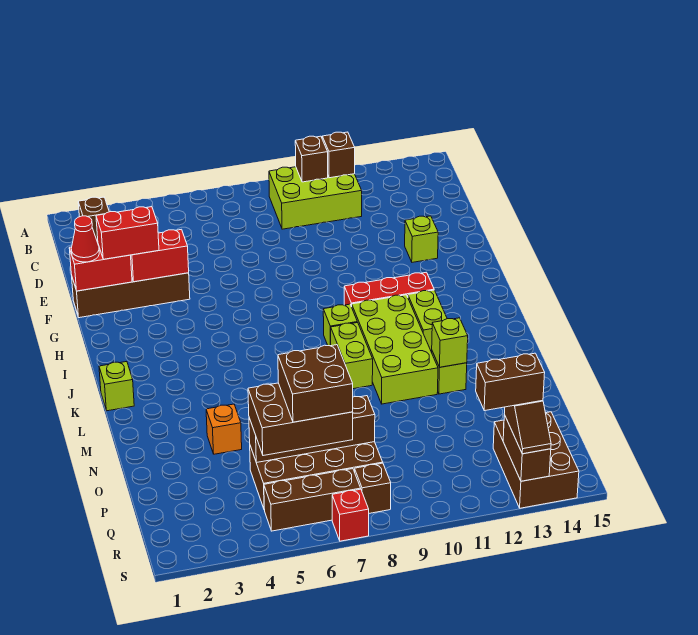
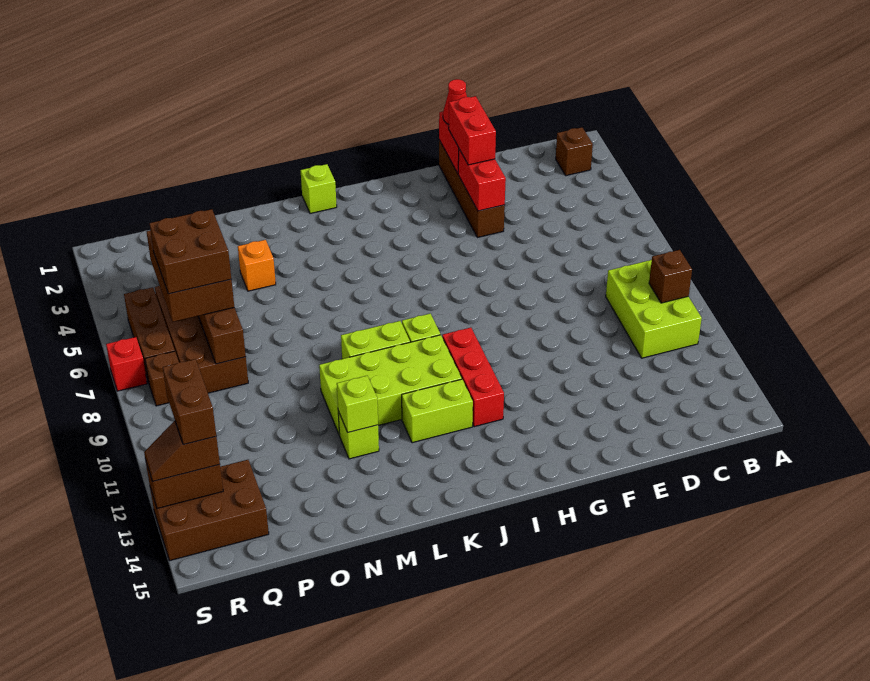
brown 1x1 brick [322,132,355,178] -> none
lime 1x1 brick [405,216,438,262] -> none

